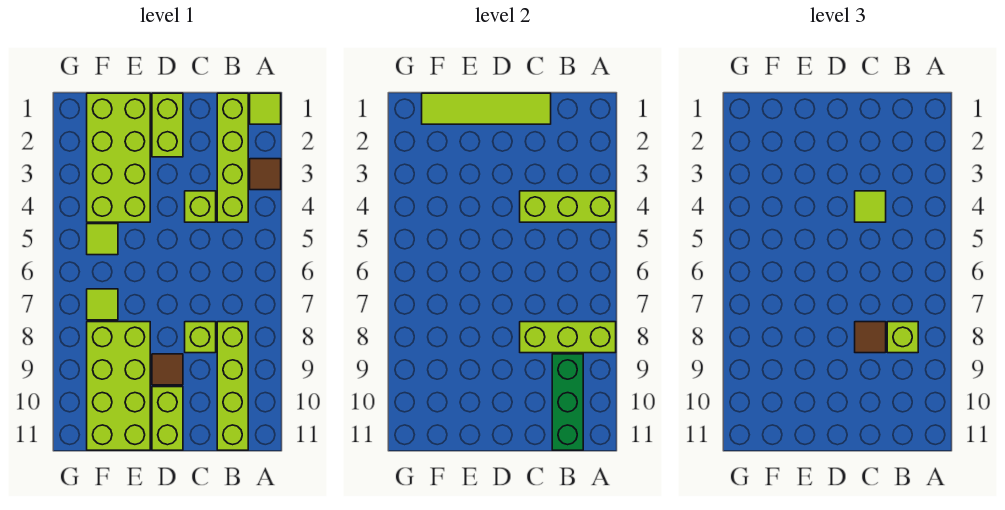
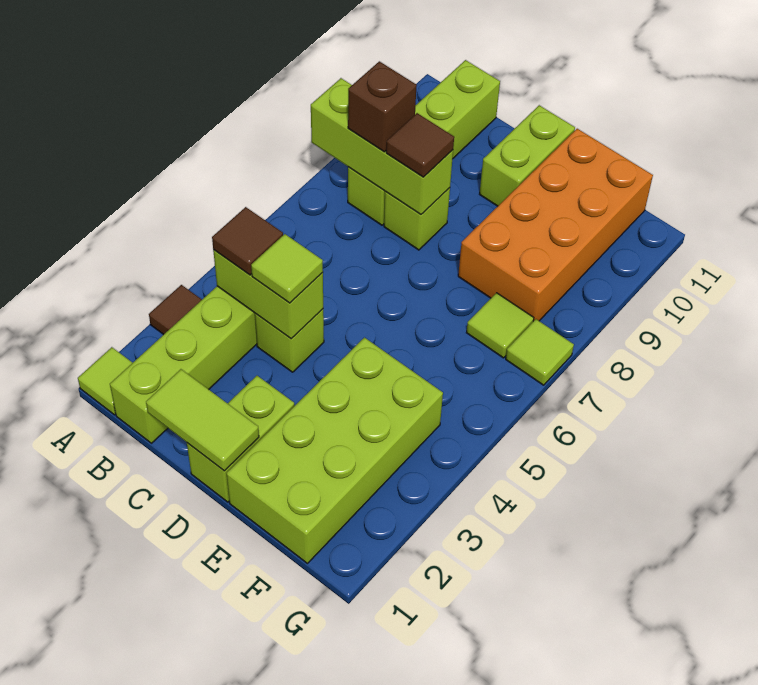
lime 1x3 brick [520,191,616,222] -> lime 1x2 brick [213,250,323,339]
lime 1x1 brick [887,322,918,353] -> brown 1x1 brick [348,61,417,152]
green 1x3 brick [552,354,583,450] -> none
lime 1x4 tile [422,93,551,124] -> lime 1x2 tile [146,369,259,471]
brown 1x1 tile [152,354,183,385] -> brown 1x1 tile moved to [212,207,283,275]
lime 2x4 brick [87,322,150,450] -> orange 2x4 brick [458,129,653,321]
lime 1x1 tile [87,224,118,255] -> lime 1x1 tile moved to [506,319,574,385]

